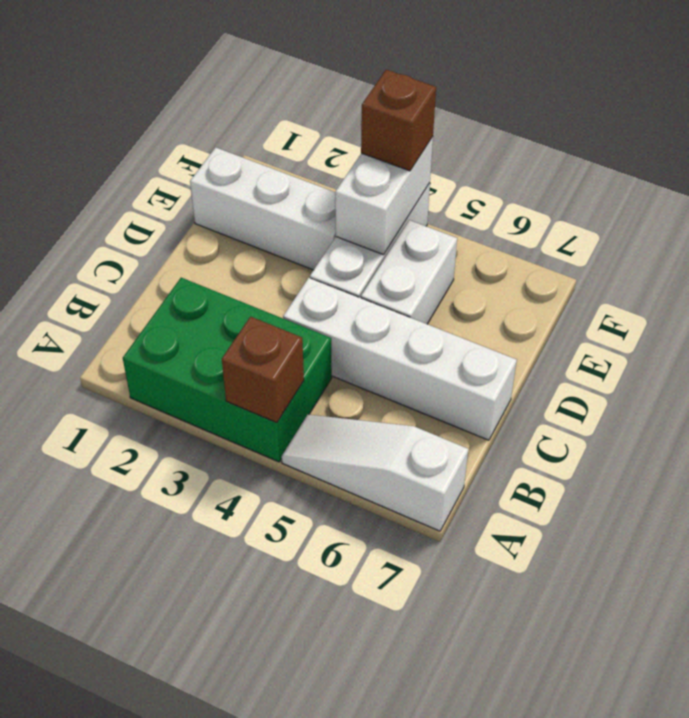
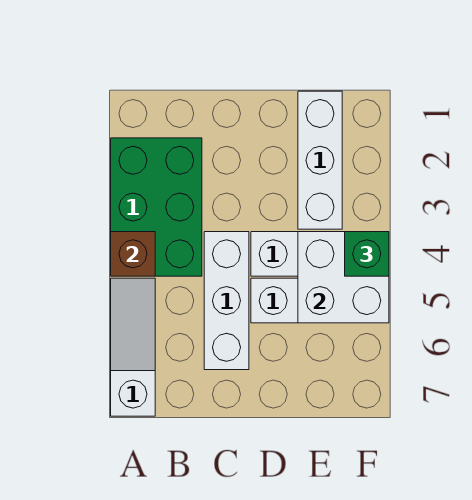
white 1x4 brick [283,278,517,440] -> white 1x3 brick [204,232,249,370]
white 1x2 brick [335,137,433,255] -> white 2x2 brick [298,232,389,323]
brown 1x1 brick [361,69,436,171] -> green 1x1 brick [345,232,389,276]

